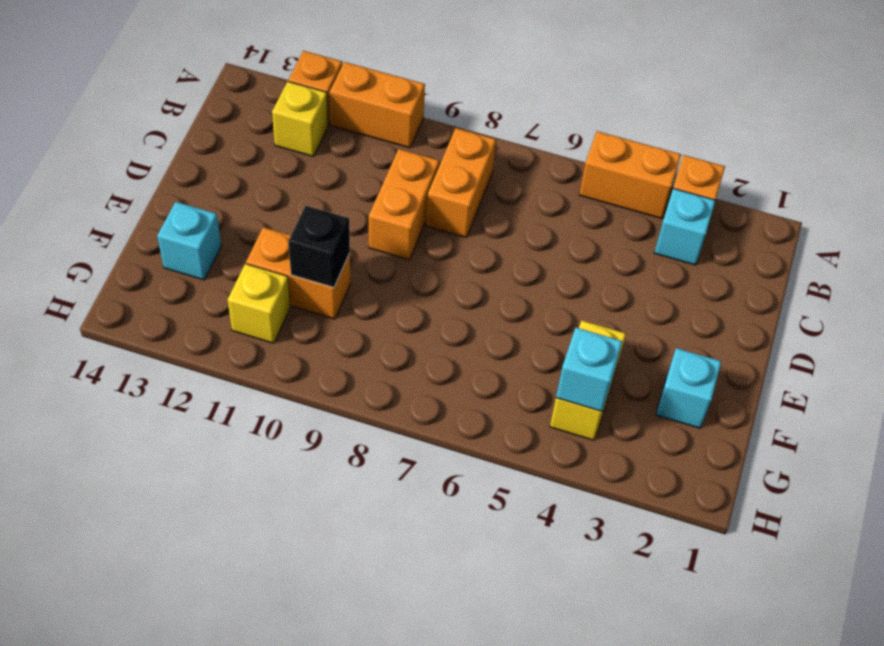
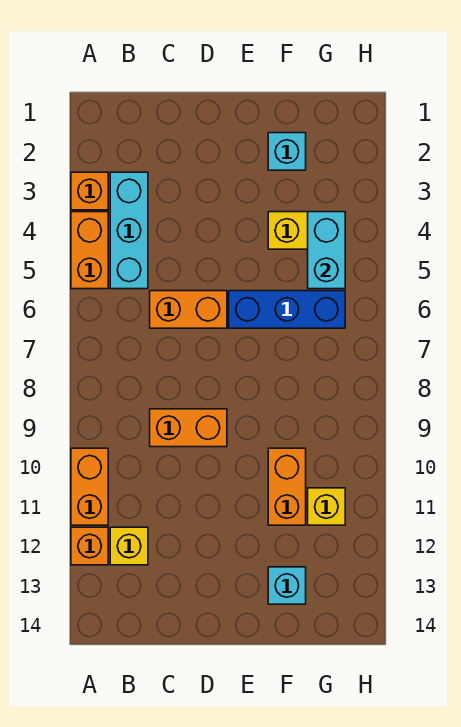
cyan 1x1 brick [654,188,715,265] -> cyan 1x3 brick [110,172,148,289]
orange 1x2 brick [426,128,496,238] -> orange 1x2 brick moved to [150,291,227,328]
none -> blue 1x3 brick [229,291,345,328]
black 1x1 brick [288,206,350,288] -> none
cyan 1x1 brick [556,328,622,411] -> cyan 1x2 brick [308,212,345,289]

